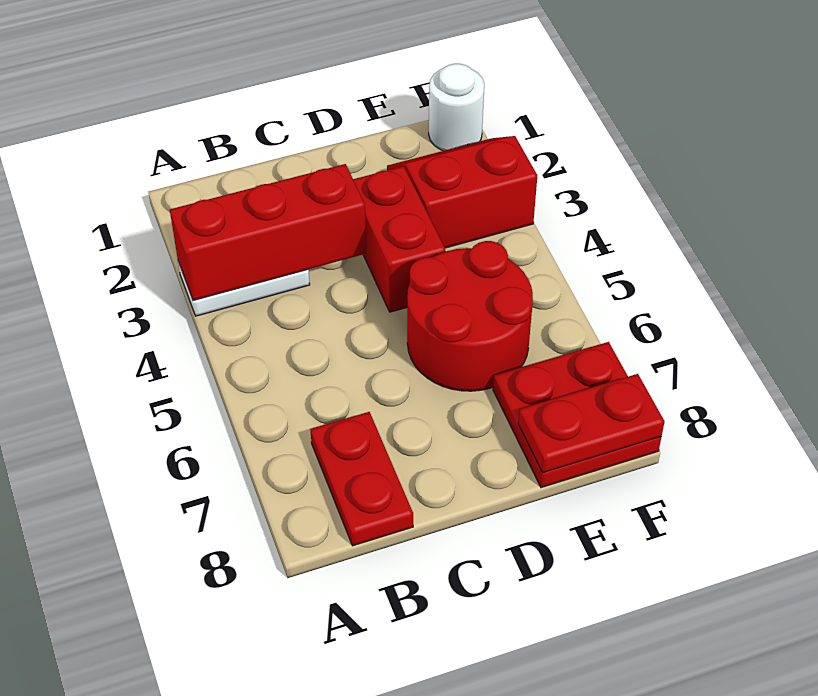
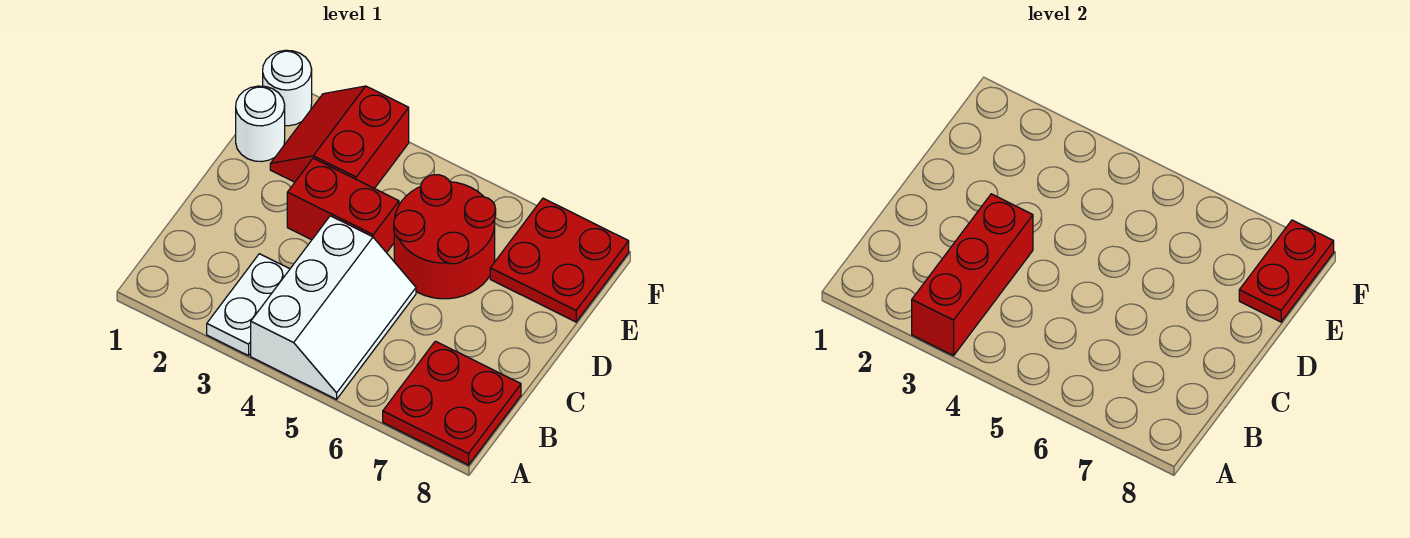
none -> white 2x3 slope [251,216,416,399]
red 1x2 plate [310,412,413,546] -> red 2x2 plate [383,341,521,465]
none -> white 1x1 round brick [236,86,285,162]

